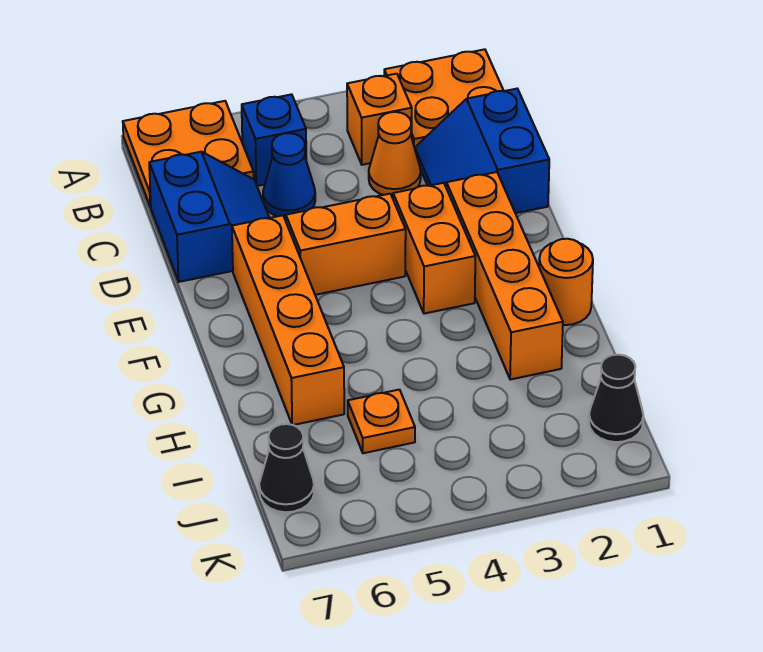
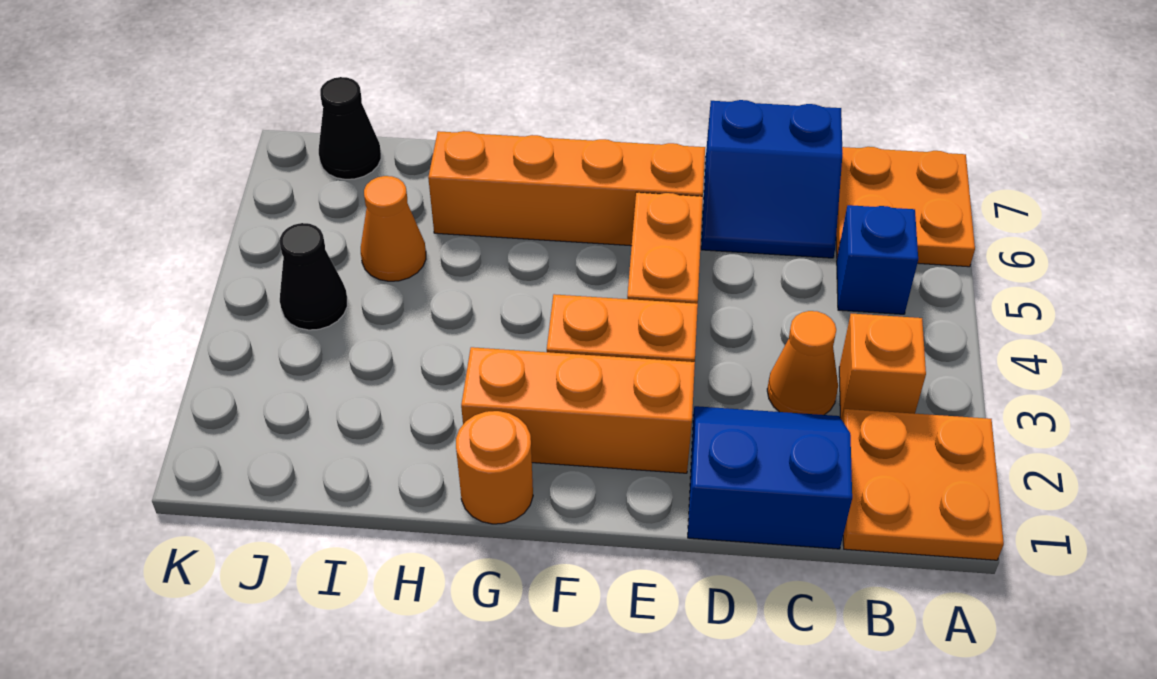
blue 1x1 cone [263,133,315,218] -> none
orange 1x4 brick [446,172,563,380] -> orange 1x3 brick [461,347,695,473]
orange 1x1 plate [348,390,415,453] -> orange 1x1 cone [361,176,426,281]
black 1x1 cone [589,355,643,442] -> black 1x1 cone moved to [280,223,347,330]

